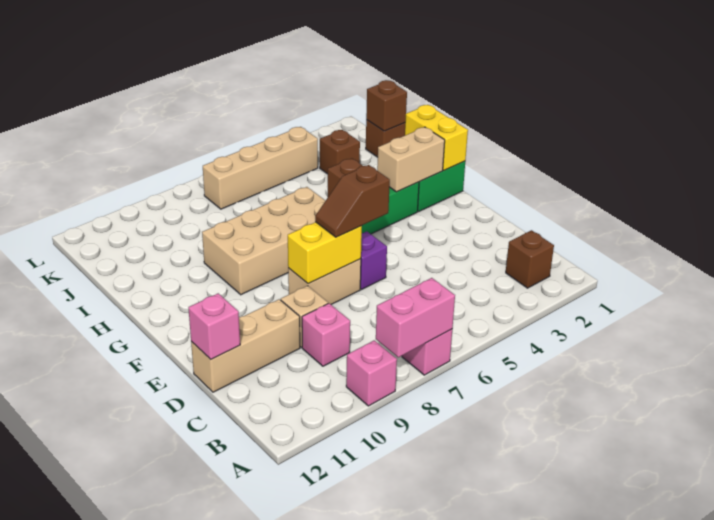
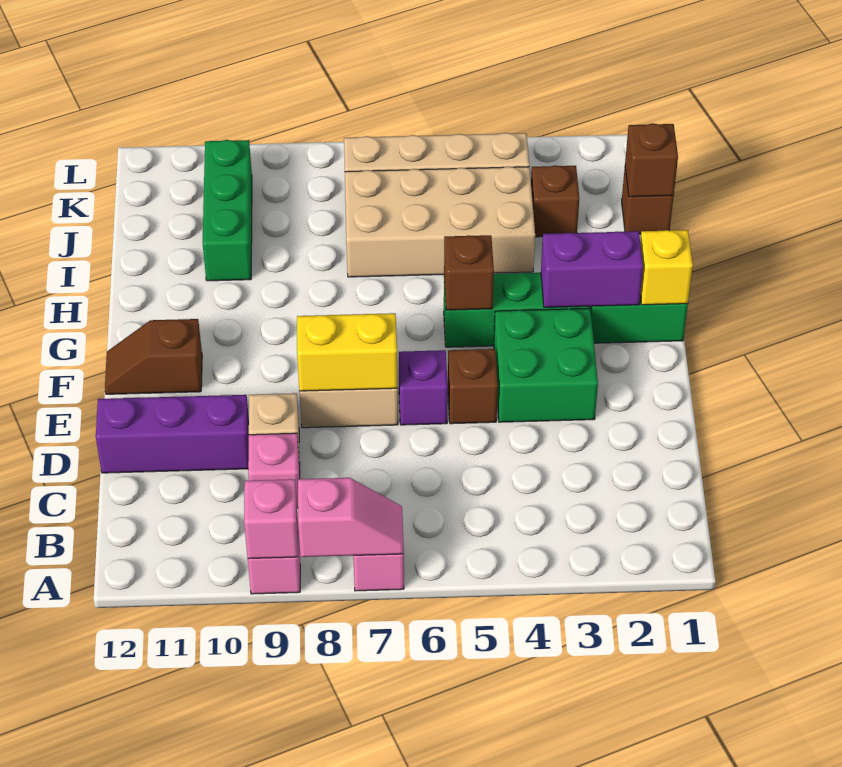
pink 1x2 brick [376,278,455,357] -> pink 1x2 slope [298,478,404,557]
brown 1x1 brick [506,230,554,288] -> brown 1x1 brick moved to [448,349,498,424]
tan 1x3 brick [191,299,300,392] -> purple 1x3 brick [96,395,249,473]
pink 1x1 brick [188,293,240,359] -> pink 1x1 brick moved to [244,479,298,559]
none -> green 2x2 brick [494,308,598,422]
brown 1x2 slope [315,165,390,237] -> brown 1x2 slope moved to [105,319,202,394]
yellow 1x2 brick [405,105,468,170] -> yellow 1x1 brick [640,230,693,305]
tan 1x2 brick [377,127,445,192] -> purple 1x2 brick [541,231,643,307]
tan 2x4 brick [202,187,325,295] -> tan 2x4 brick moved to [345,167,535,277]
none -> green 1x3 brick [203,140,252,281]

